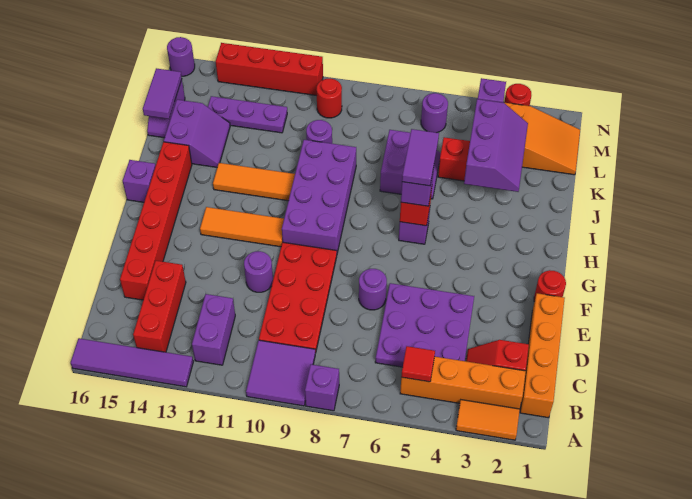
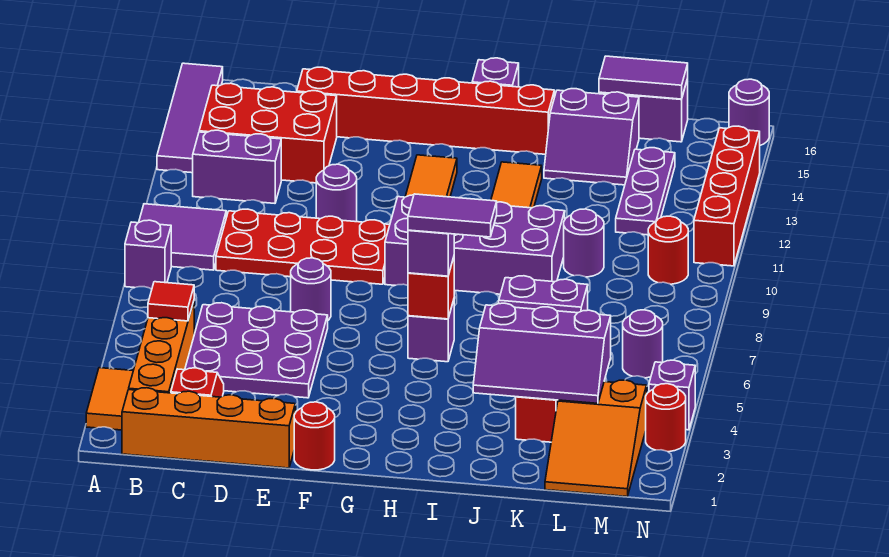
red 1x3 brick [133,261,186,352] -> red 2x3 brick [199,83,337,183]

